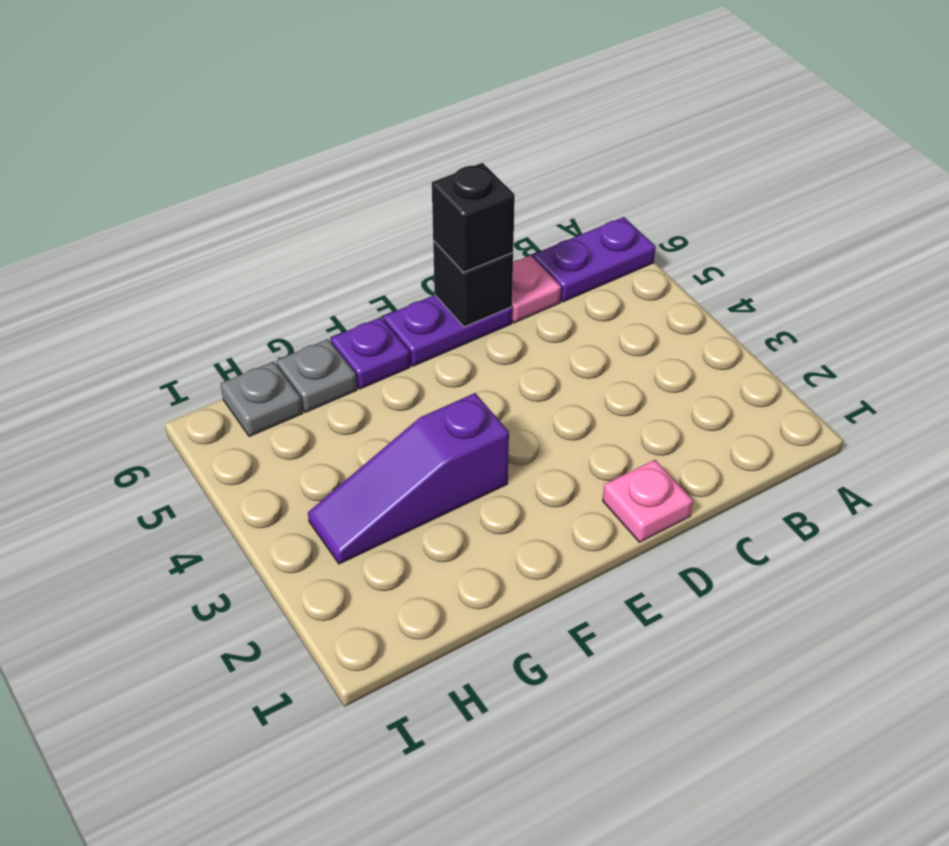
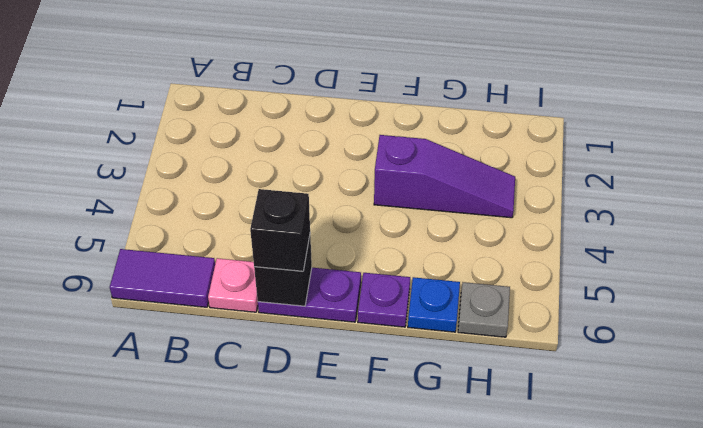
purple 1x2 plate [533,217,655,302] -> purple 1x2 tile [110,249,215,307]
pink 1x1 plate [603,460,693,542] -> none
grey 1x1 plate [276,339,357,412] -> blue 1x1 plate [408,277,460,332]

